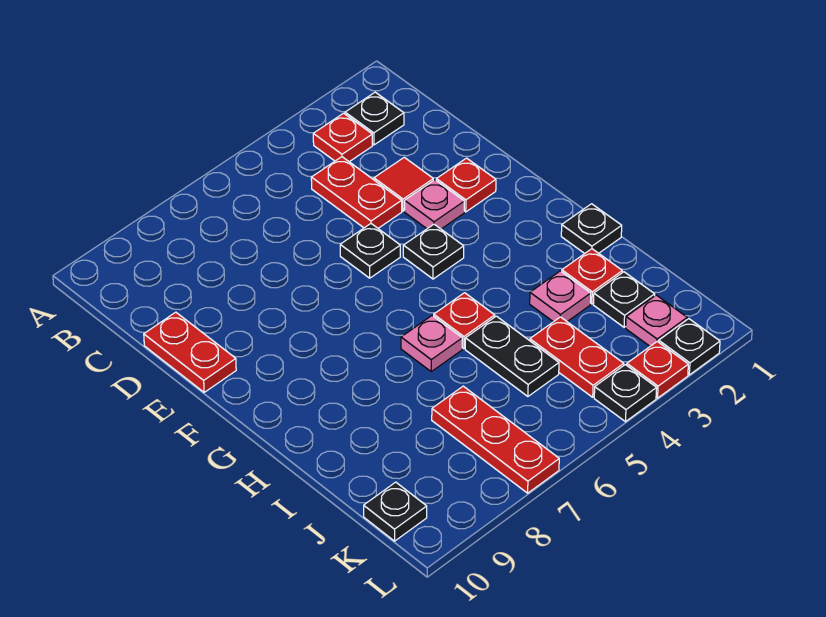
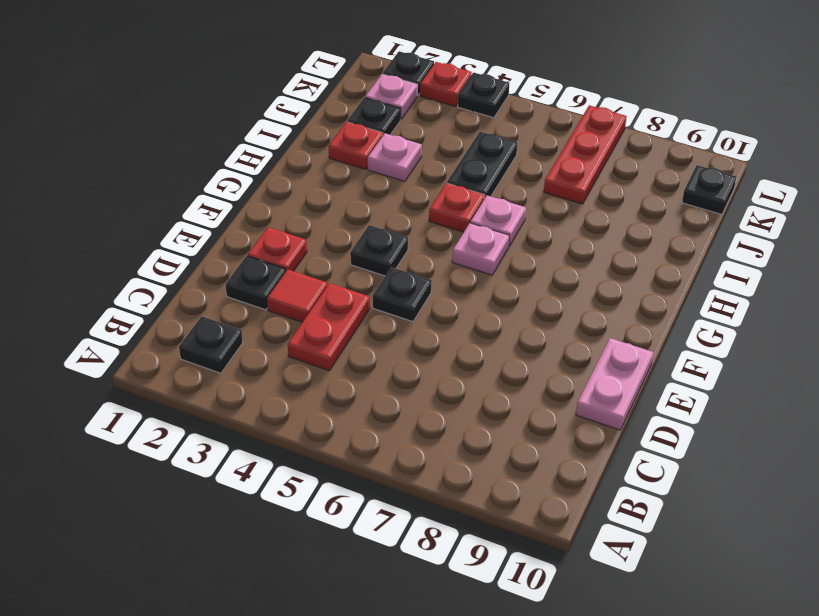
red 1x1 plate [313,113,372,162] -> none
red 1x2 plate [144,312,236,392] -> pink 1x2 plate [576,338,653,430]
pink 1x1 plate [405,180,464,229] -> pink 1x1 plate moved to [452,223,509,275]
black 1x1 plate [561,204,622,254] -> black 1x1 plate moved to [226,256,286,310]
red 1x2 plate [530,317,624,397] -> none

